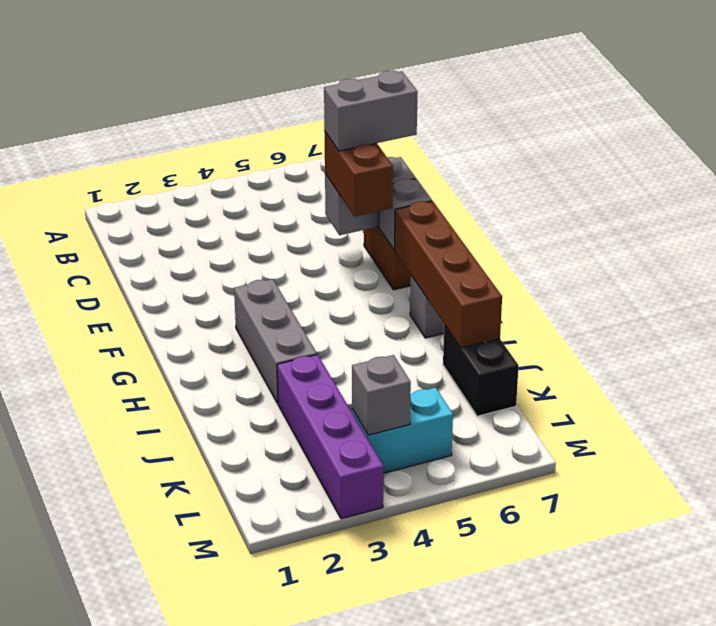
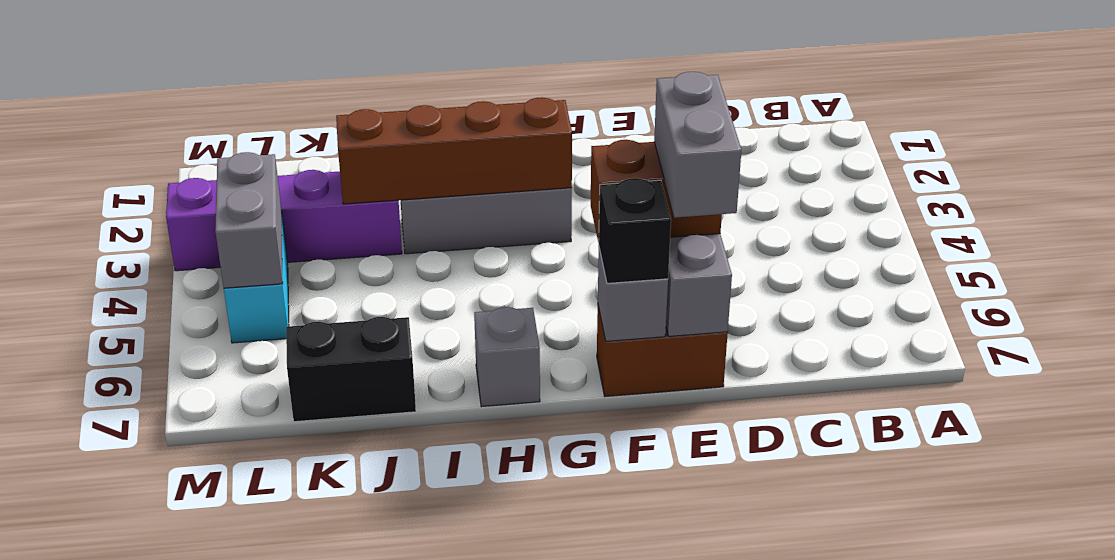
none -> black 1x1 brick [599,178,671,283]
brown 1x4 brick [395,201,502,348] -> brown 1x4 brick moved to [336,97,572,204]
grey 1x1 brick [352,355,411,435] -> grey 1x2 brick [215,152,283,288]

